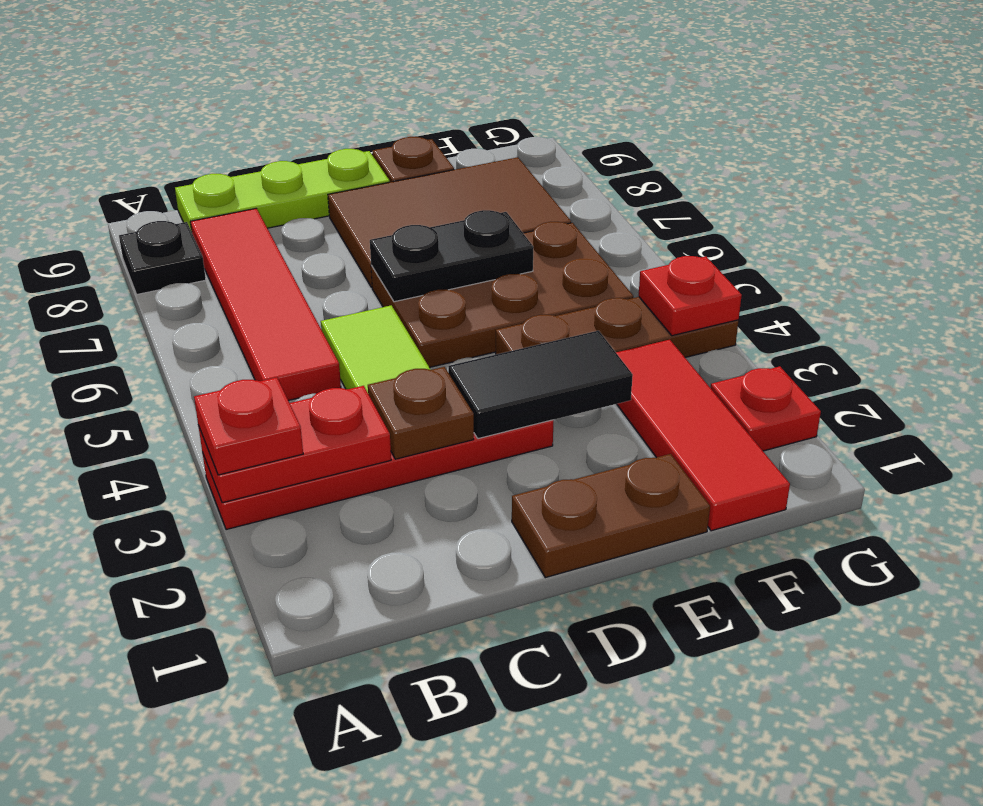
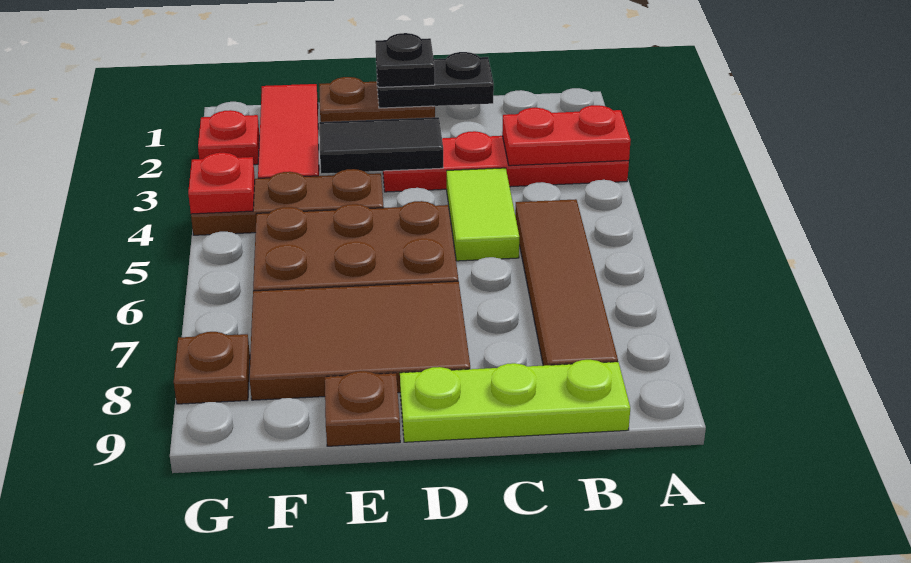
red 1x1 plate [194,377,303,475] -> none
black 1x1 plate [119,221,206,294] -> black 1x1 plate moved to [375,33,435,87]
red 1x4 tile [190,208,341,401] -> brown 1x4 tile [515,199,618,366]
brown 1x1 plate [368,367,474,459] -> brown 1x1 plate moved to [174,332,250,404]
black 1x2 plate [370,210,533,302] -> black 1x2 plate moved to [376,52,494,108]

